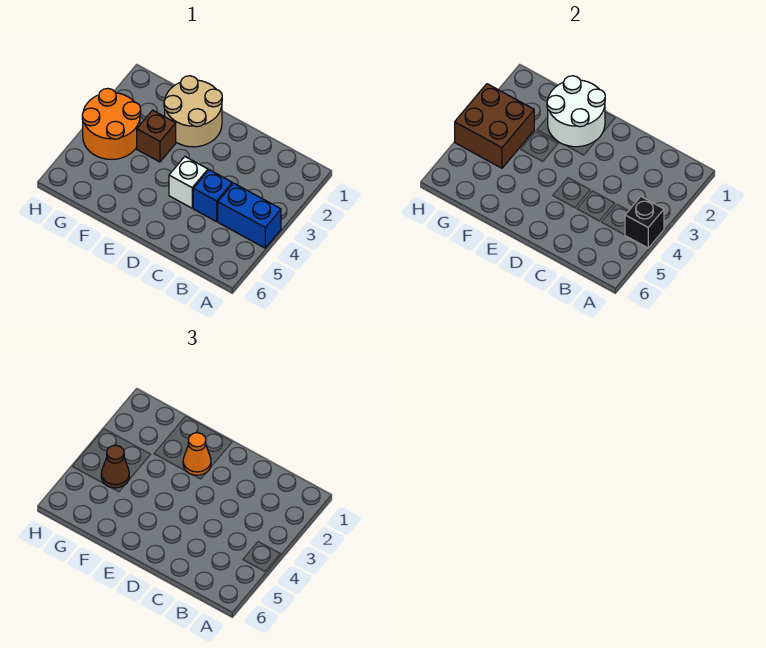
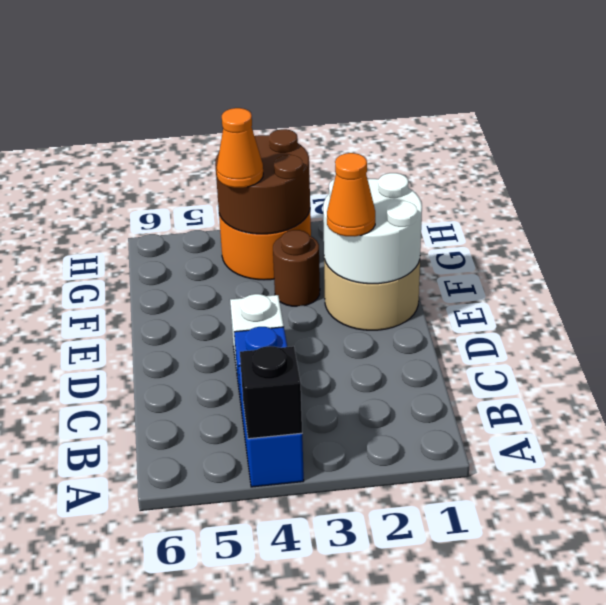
brown 1x1 brick [137,110,176,162] -> brown 1x1 round brick [273,230,320,306]
brown 2x2 brick [455,84,534,168] -> brown 2x2 round brick [215,129,310,234]
brown 1x1 cone [101,445,129,488] -> orange 1x1 cone [216,108,263,188]

